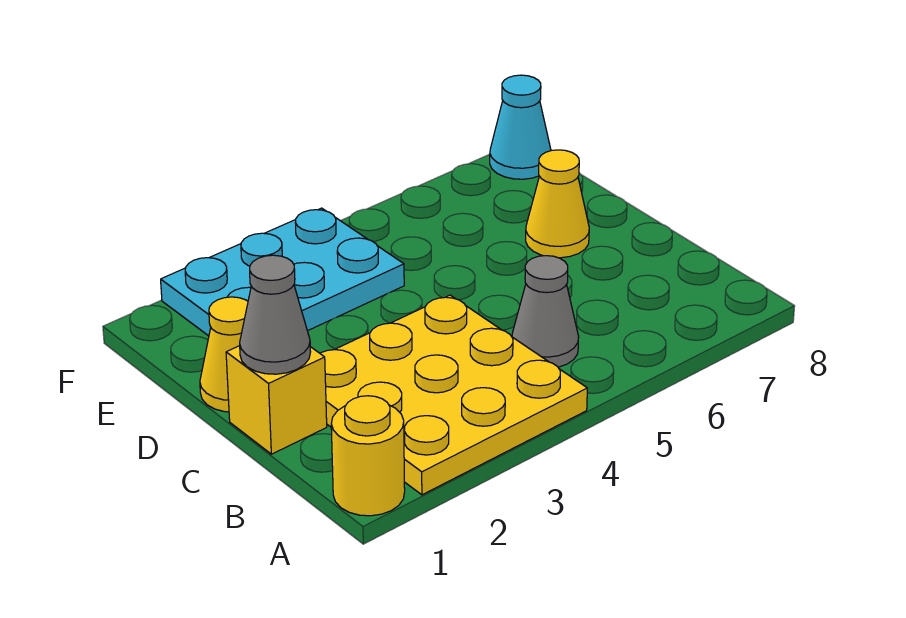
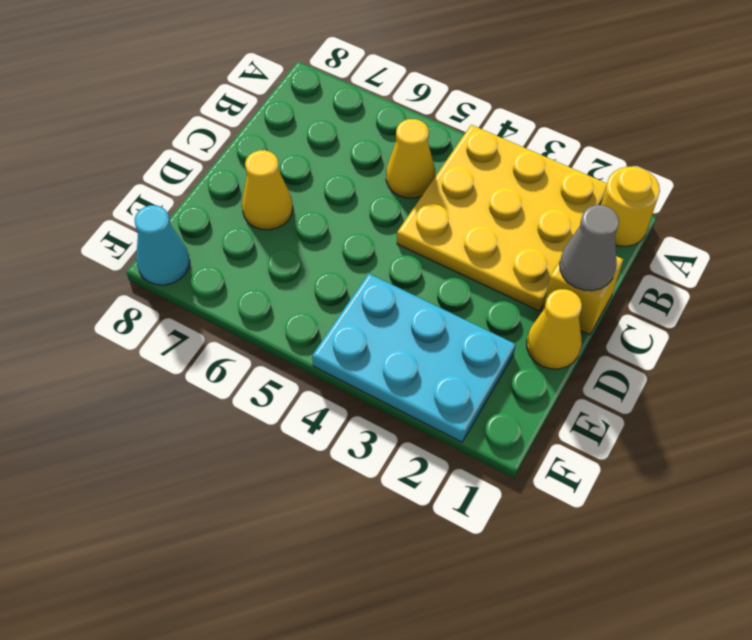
grey 1x1 cone [512,256,579,367] -> yellow 1x1 cone [386,119,435,198]

